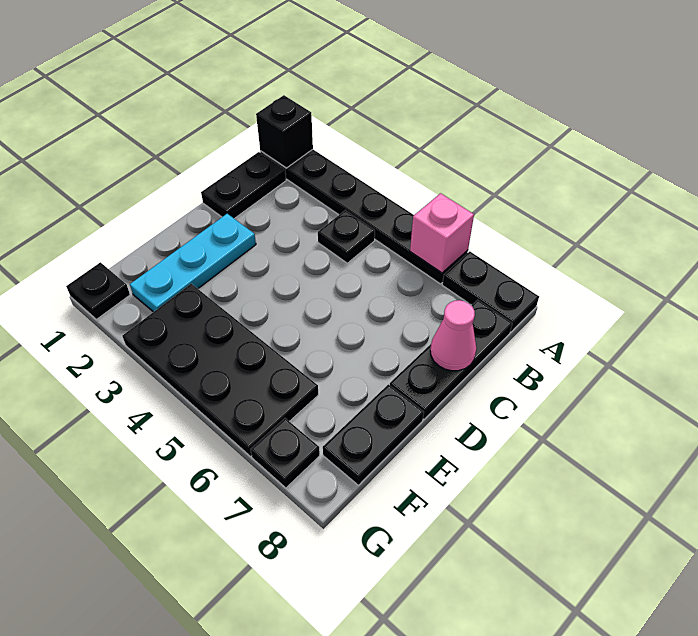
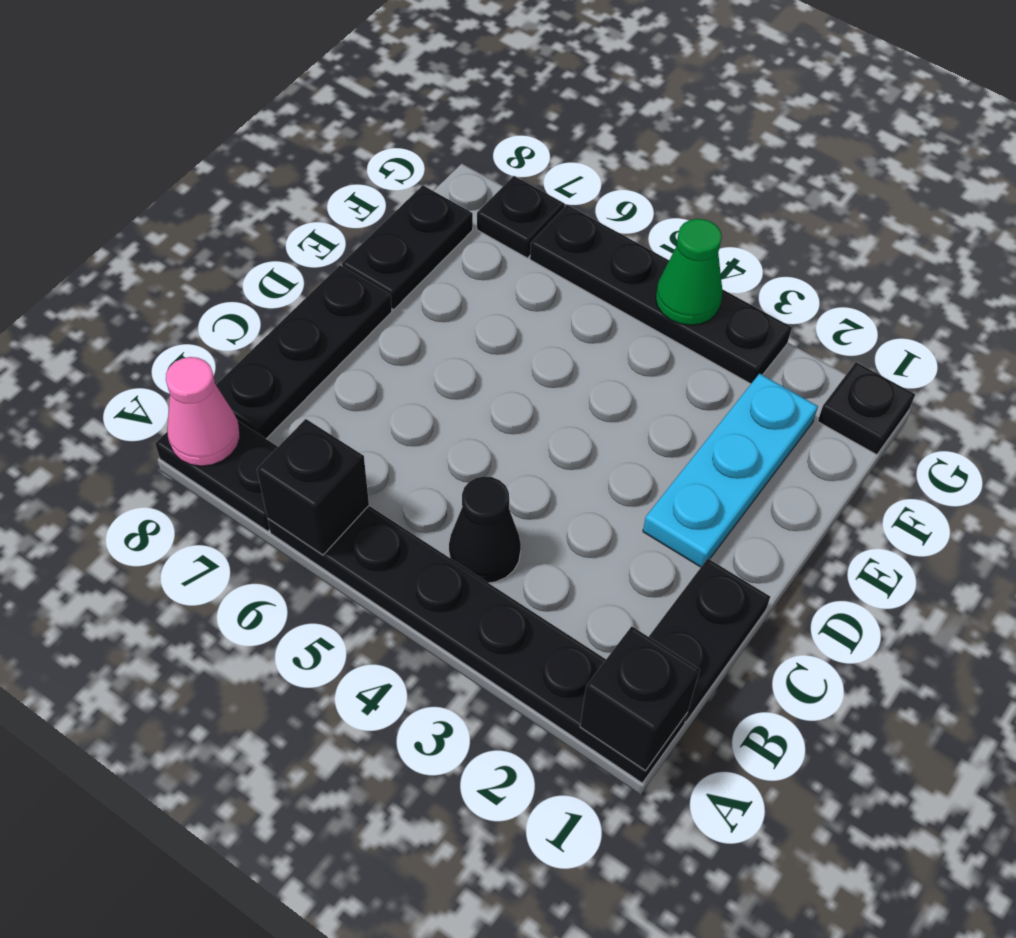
pink 1x1 brick [410,193,474,273] -> black 1x1 brick [257,419,369,555]
black 1x1 plate [318,210,375,263] -> black 1x1 cone [449,476,521,583]
pink 1x1 cone [430,300,476,371] -> pink 1x1 cone moved to [166,357,240,466]
black 2x4 plate [122,284,318,457] -> black 1x4 plate [530,205,792,384]
none -> green 1x1 cone [656,219,722,325]

